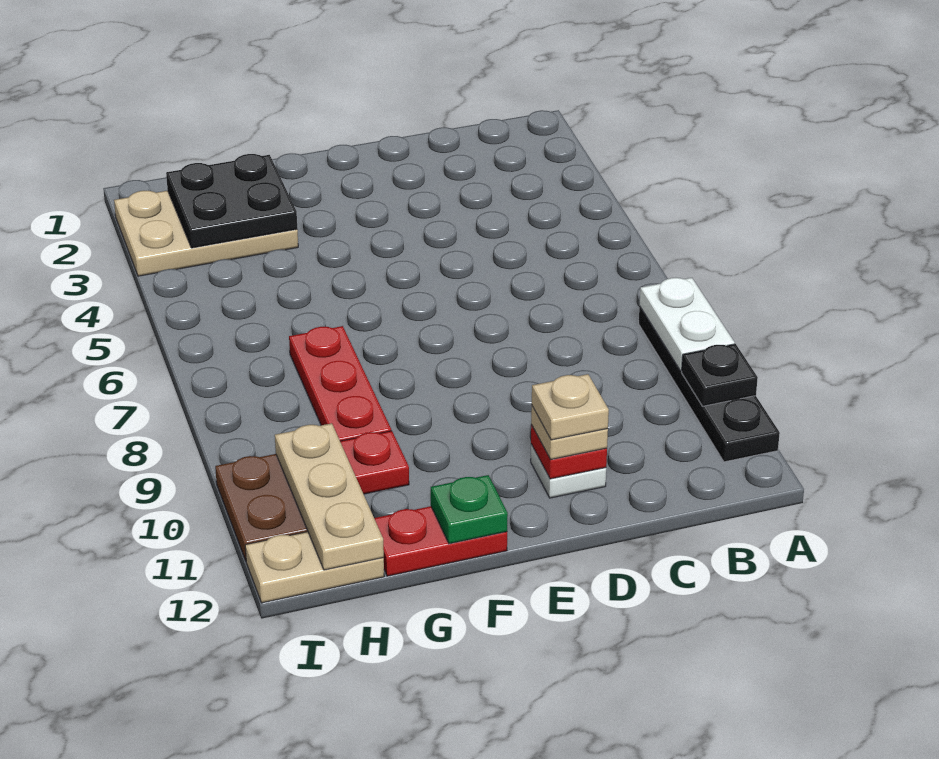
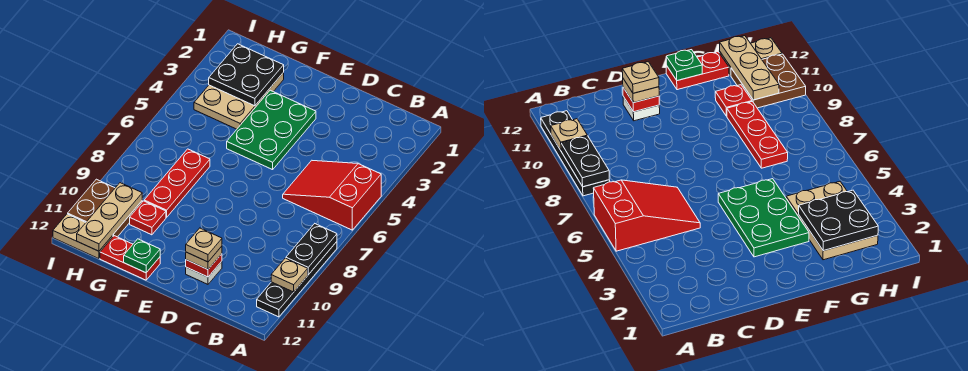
none -> red 2x3 slope [283,160,381,230]
white 1x2 plate [640,278,735,371] -> black 1x2 plate [286,224,337,275]
black 1x1 plate [682,344,758,406] -> tan 1x1 plate [271,258,308,292]
none -> green 2x3 plate [227,90,316,170]
tan 2x3 plate [114,191,298,276] -> tan 2x3 plate turned to [194,72,284,129]

